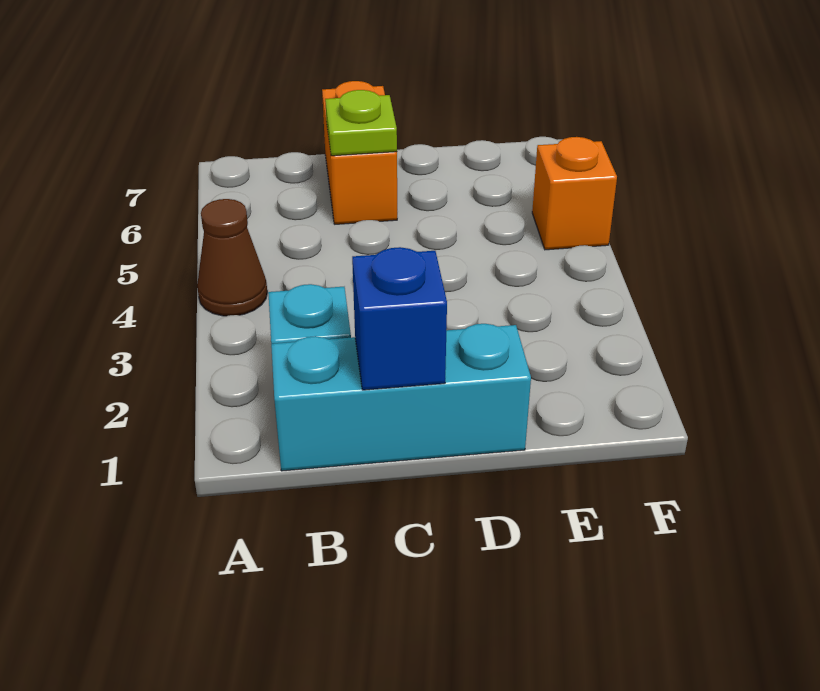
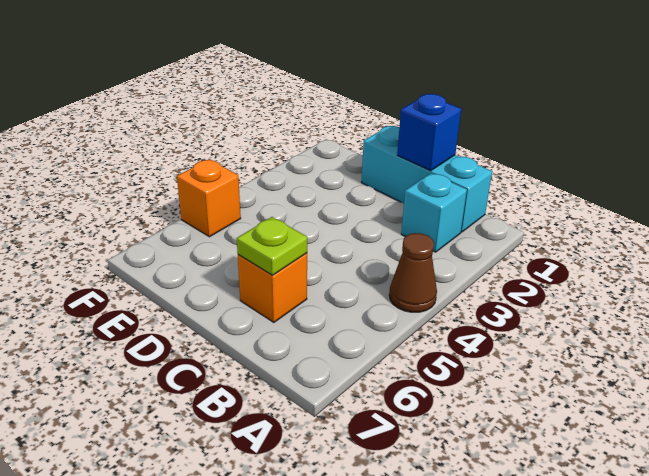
orange 1x2 brick [322,81,397,224] -> orange 1x1 brick [238,253,307,323]

